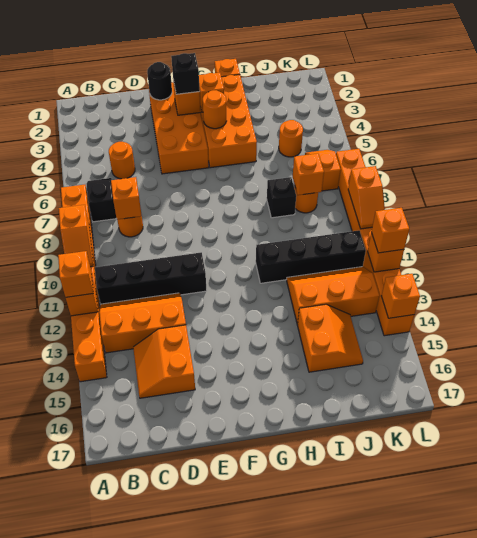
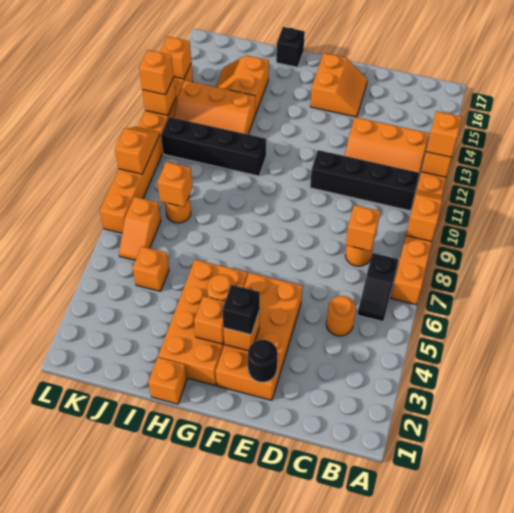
orange 2x2 slope [133,325,195,398] -> orange 2x2 slope moved to [310,53,367,117]
black 1x1 brick [267,177,296,218] -> black 1x1 brick moved to [276,27,305,67]
orange 1x1 round brick [279,120,303,157] -> orange 1x1 brick [132,247,169,291]

